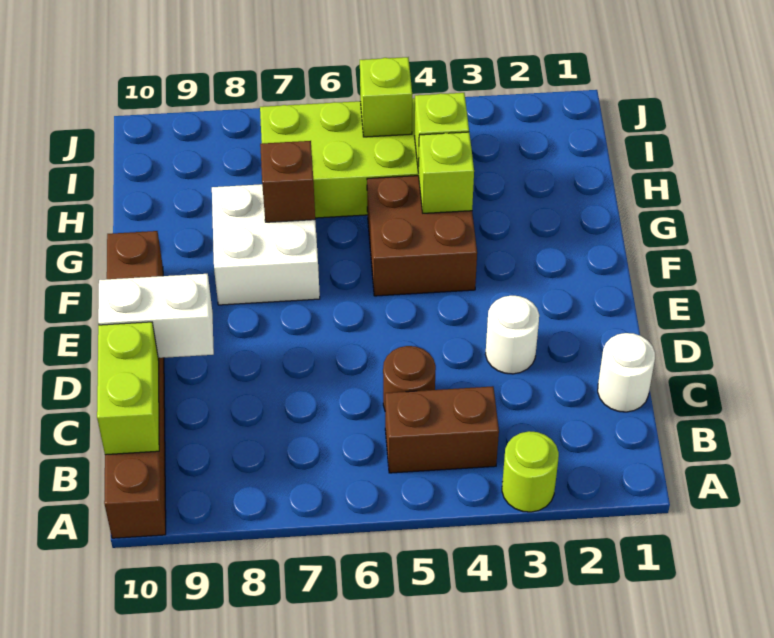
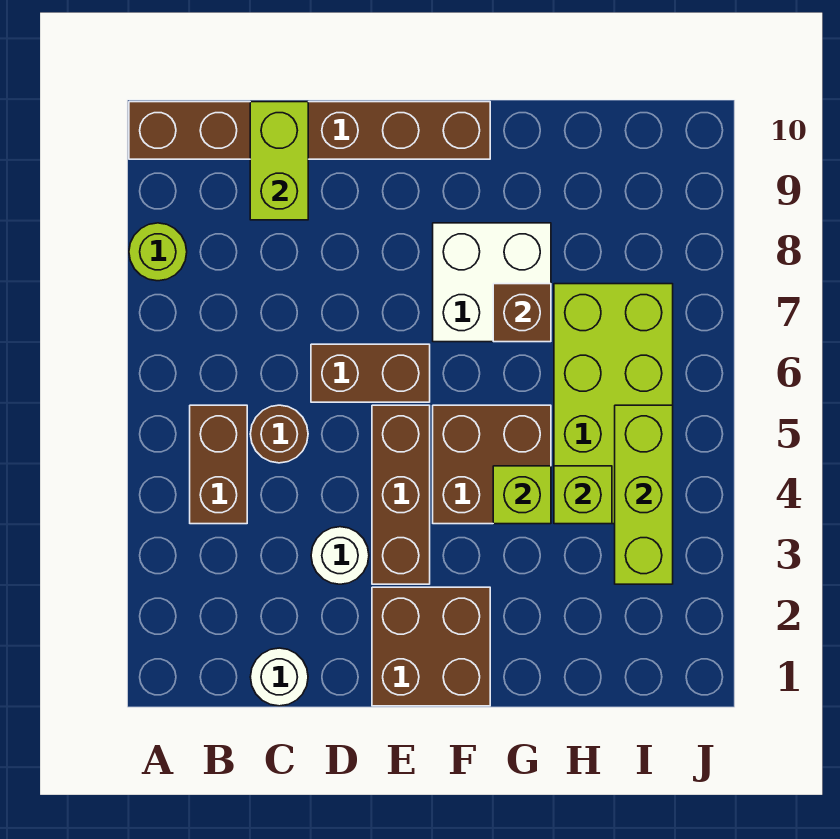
lime 1x1 round brick [502,431,559,512] -> lime 1x1 round brick moved to [129,223,187,281]
lime 1x2 brick [97,322,159,455] -> lime 1x2 brick turned to [250,102,308,220]
none -> brown 1x2 brick [311,344,430,402]
white 1x2 brick [98,274,214,358] -> none
none -> brown 2x2 brick [372,587,490,706]
none -> brown 1x3 brick [372,405,430,584]
lime 1x1 brick [360,57,412,137] -> lime 1x3 brick [615,405,673,584]

